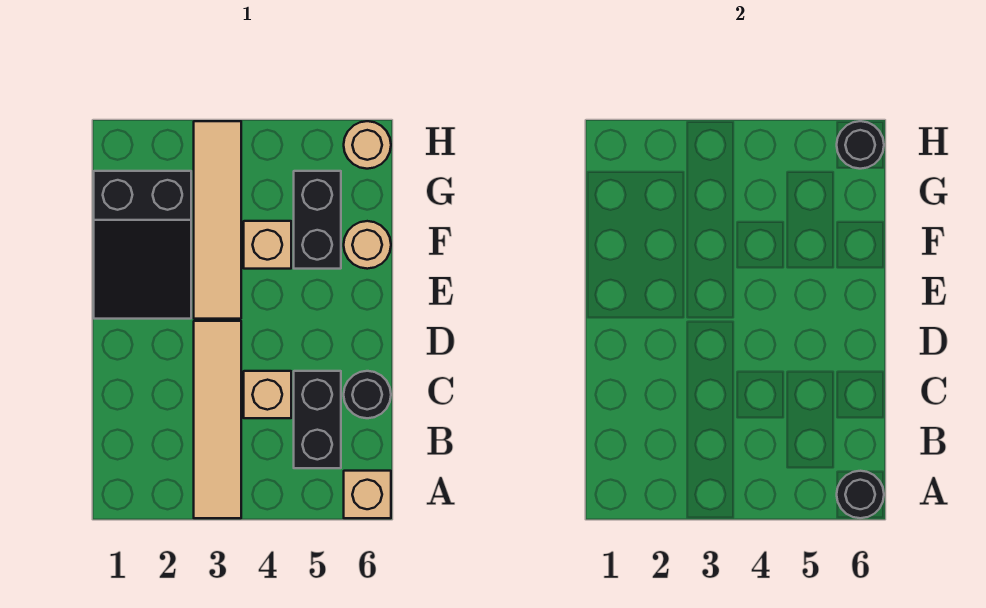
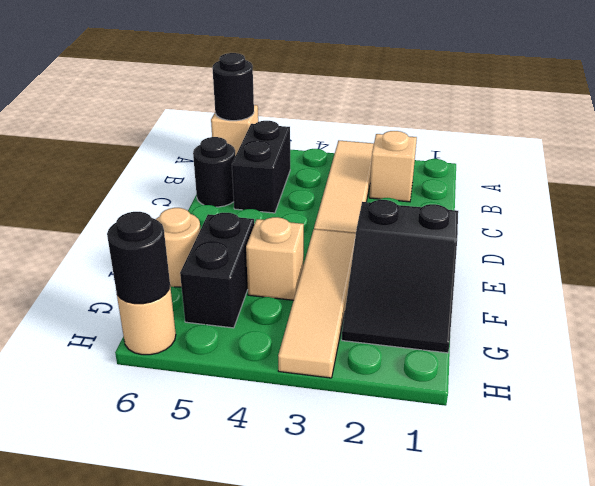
tan 1x1 brick [244,371,291,418] -> tan 1x1 brick moved to [369,131,417,202]
black 2x3 slope [94,171,191,319] -> black 2x3 slope turned to [342,200,458,353]

